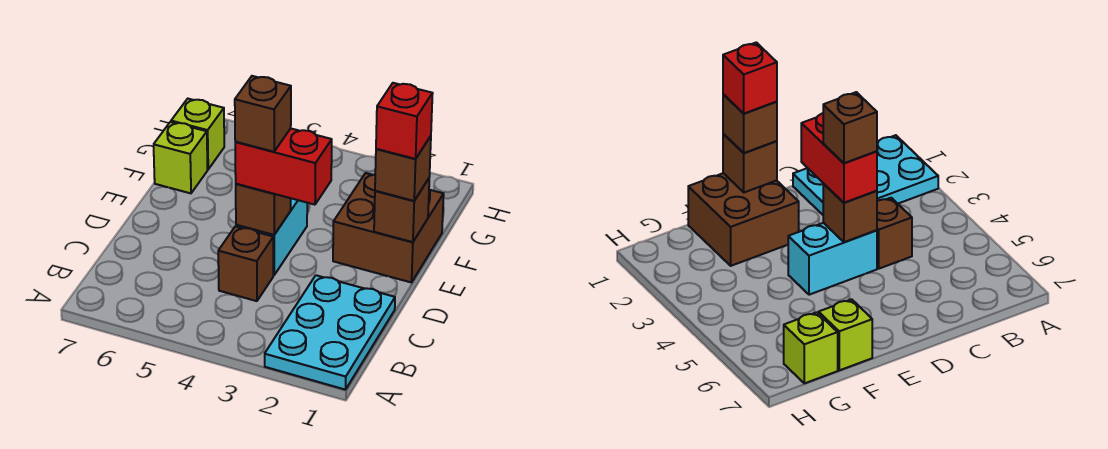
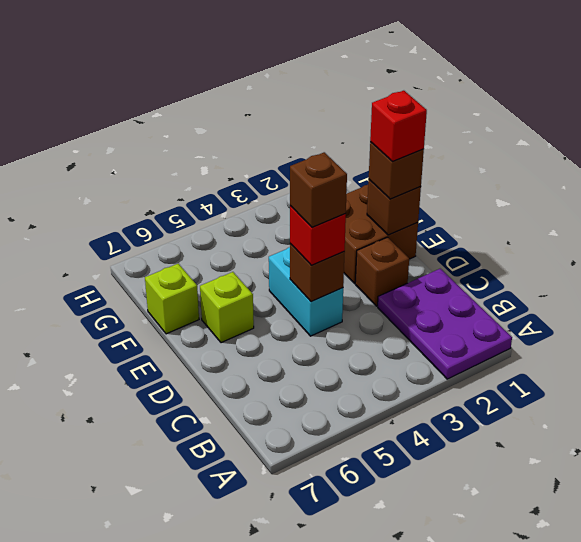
cyan 2x3 plate [265,275,395,390] -> purple 2x3 plate [378,269,512,379]
brown 1x1 brick [218,226,273,301] -> brown 1x1 brick moved to [355,237,409,306]
red 1x2 brick [235,128,332,205] -> red 1x1 brick [290,206,346,265]
lime 1x1 brick [171,99,224,169] -> lime 1x1 brick moved to [200,272,254,343]

